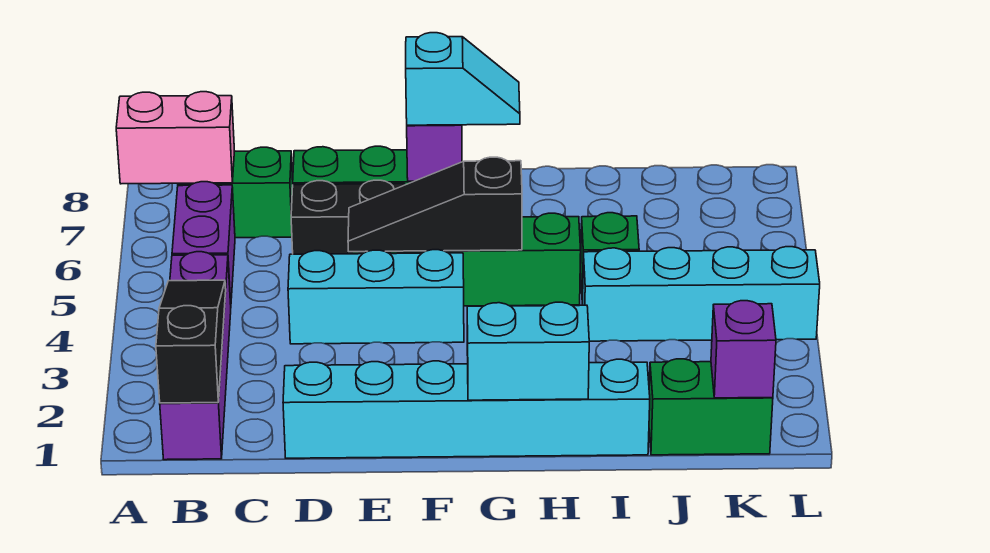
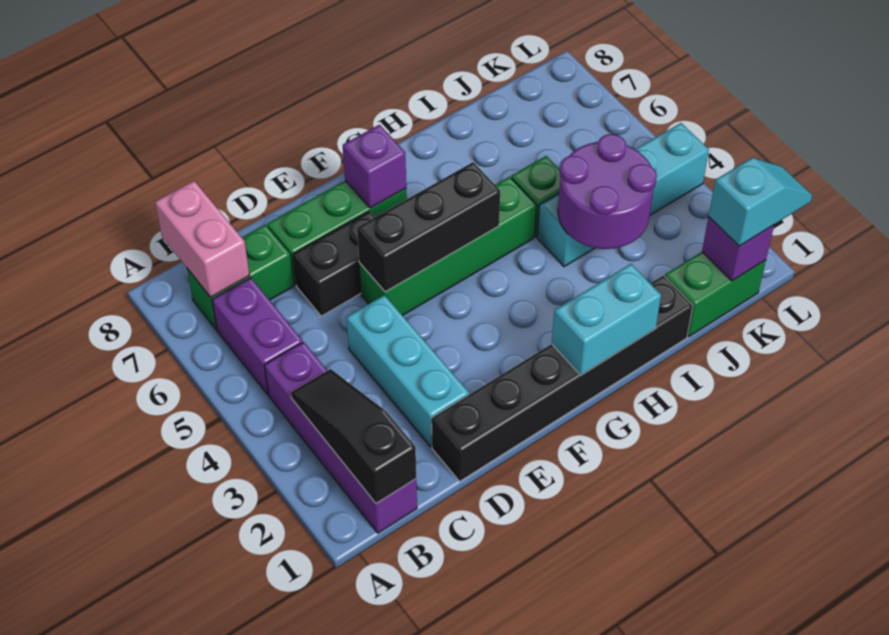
pink 1x2 brick [116,92,234,184] -> pink 1x2 brick turned to [155,181,250,297]
cyan 1x6 brick [283,359,650,458] -> black 1x6 brick [432,276,693,481]
cyan 1x3 brick [288,250,464,344] -> cyan 1x3 brick turned to [346,295,469,447]
black 1x3 slope [348,157,522,252] -> black 1x3 brick [357,162,500,292]
cyan 1x2 slope [406,33,520,125] -> cyan 1x2 slope moved to [709,158,812,246]
none -> purple 2x2 round brick [558,134,657,249]

